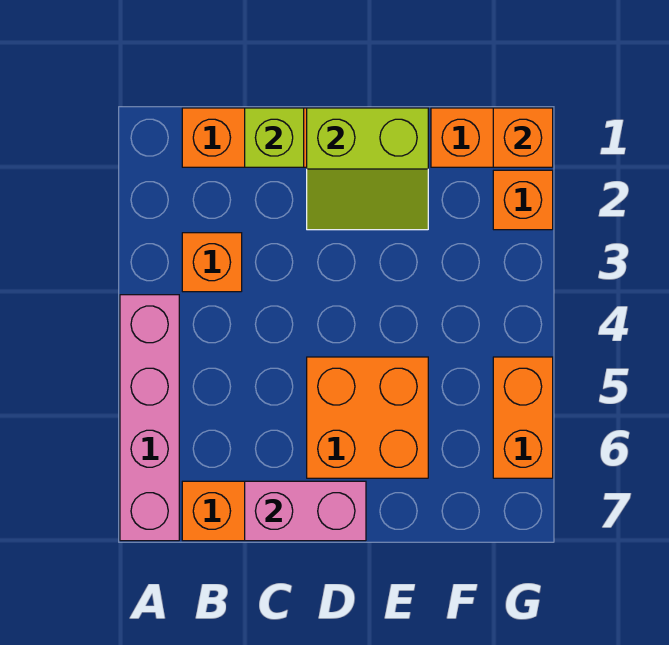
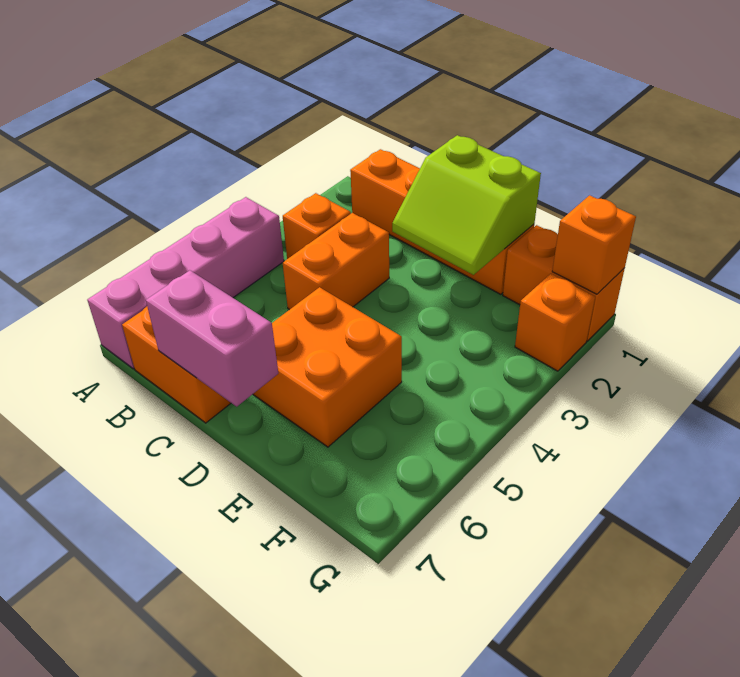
lime 1x1 brick [245,108,304,167] -> none
orange 1x2 brick [493,357,553,478] -> orange 1x2 brick moved to [283,213,389,310]

